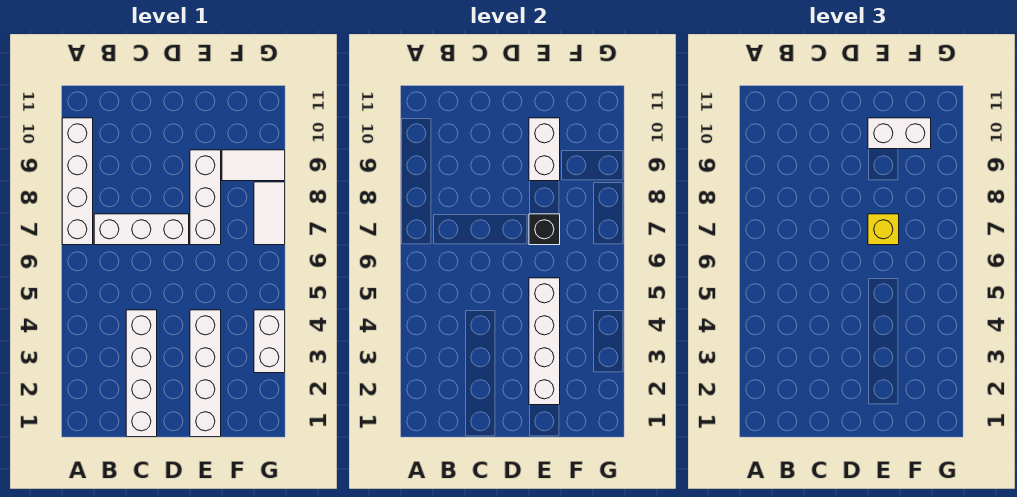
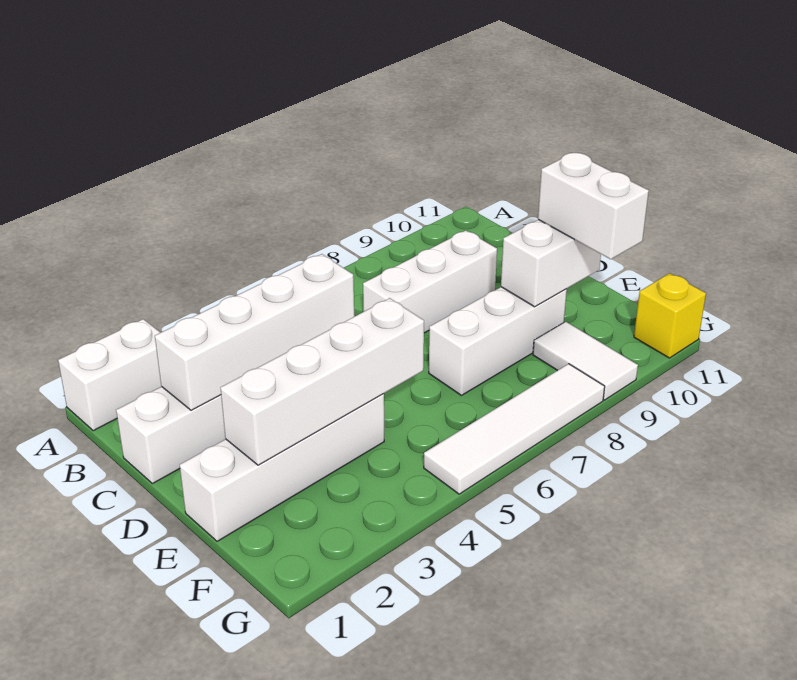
white 1x4 brick [62,118,93,245] -> white 1x4 brick moved to [155,254,354,410]
white 1x3 brick [94,214,189,245] -> white 1x3 brick turned to [363,230,497,333]
black 1x1 brick [529,214,560,245] -> none
yellow 1x1 brick [868,214,899,245] -> yellow 1x1 brick moved to [634,273,706,358]
white 1x2 brick [254,310,285,373] -> white 1x2 brick moved to [58,319,162,431]
white 1x2 tile [254,182,285,245] -> white 1x4 tile [424,364,605,494]

